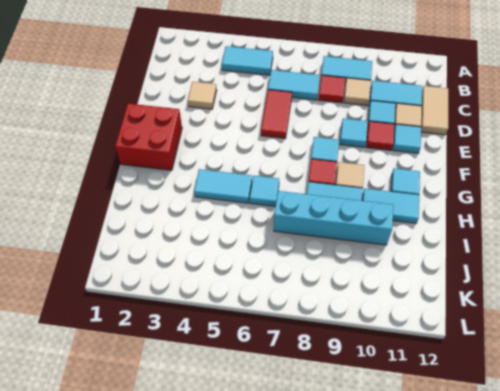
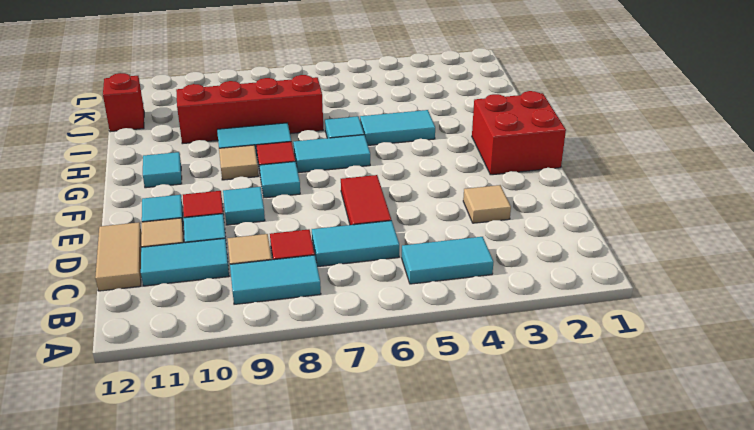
cyan 1x2 tile [362,188,419,223] -> cyan 1x2 tile moved to [293,135,370,173]
cyan 1x4 brick [274,191,393,245] -> red 1x4 brick [176,75,323,144]
none -> red 1x1 brick [103,73,144,132]

